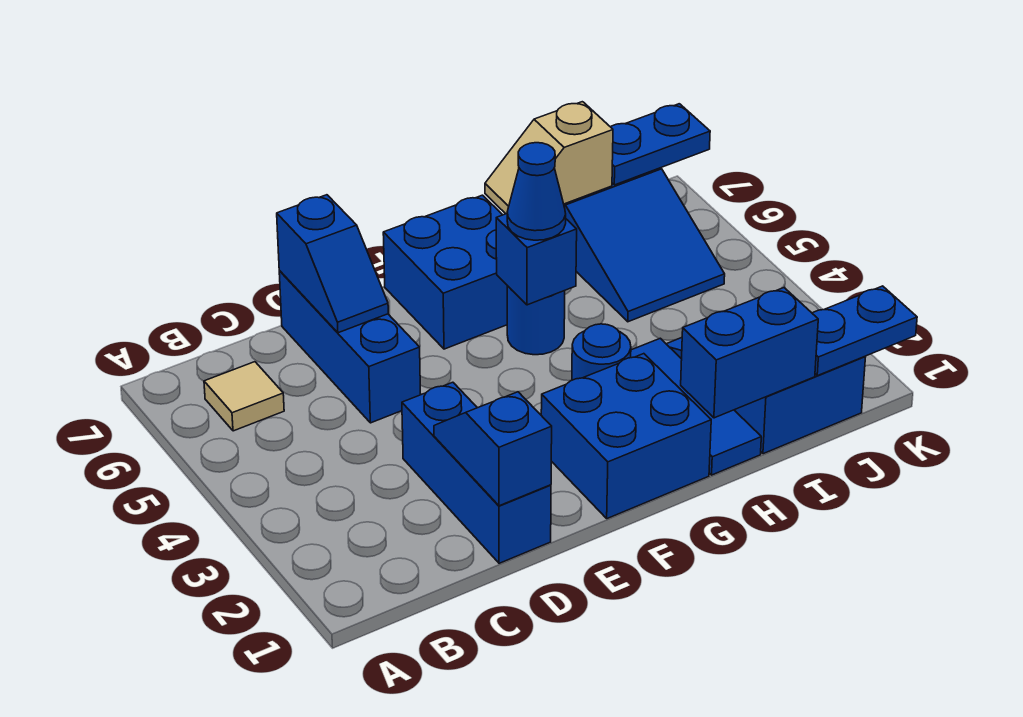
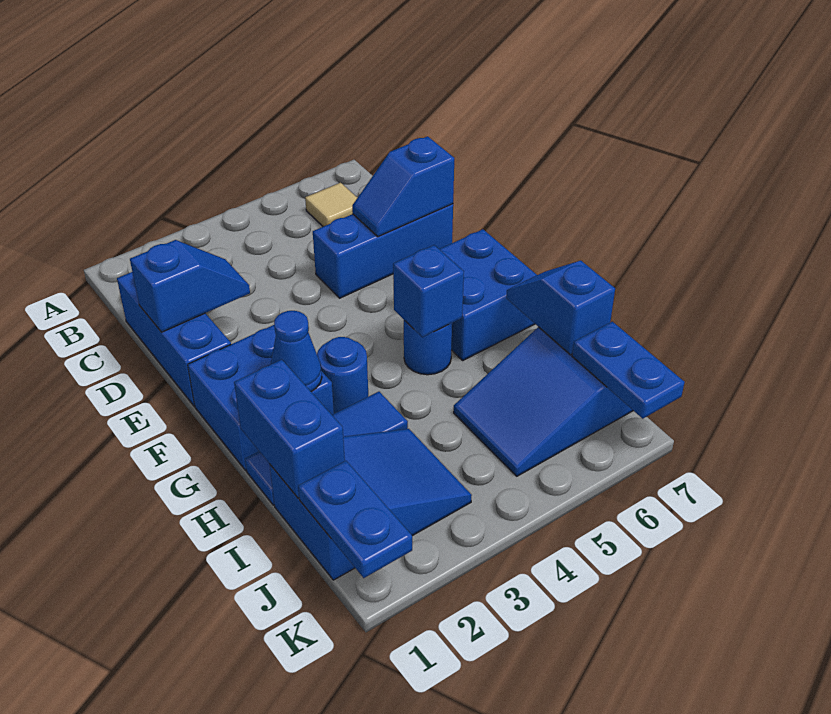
blue 1x3 brick [402,382,551,563] -> blue 1x3 brick turned to [117,272,231,406]
blue 1x1 cone [507,143,566,240] -> blue 1x1 cone moved to [271,311,322,391]
tan 1x2 slope [485,102,613,214] -> blue 1x2 slope [506,261,615,355]

